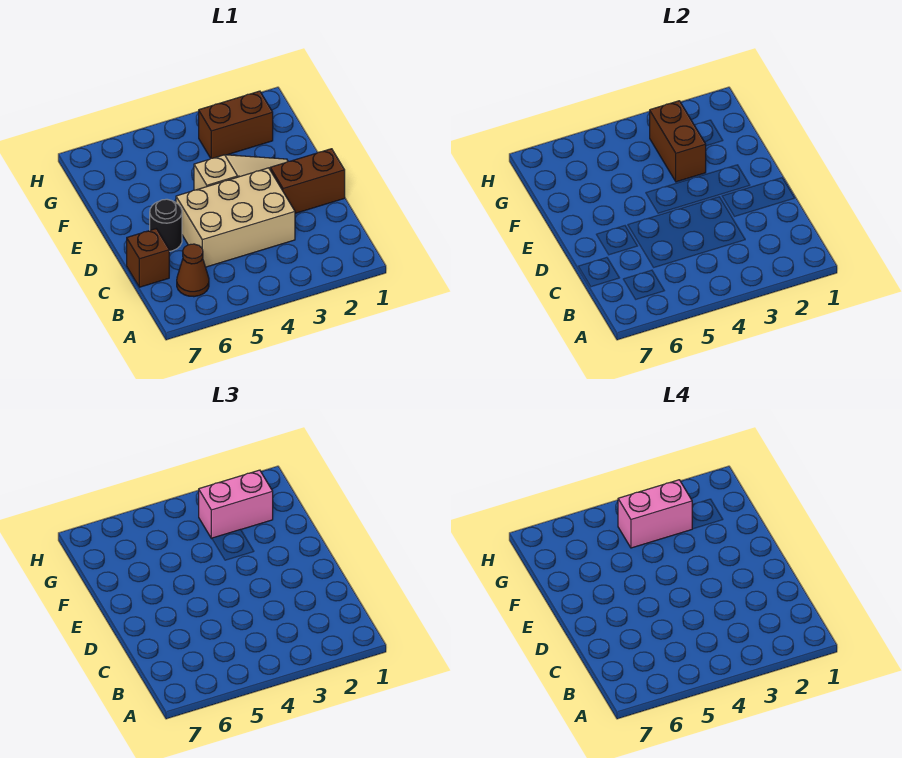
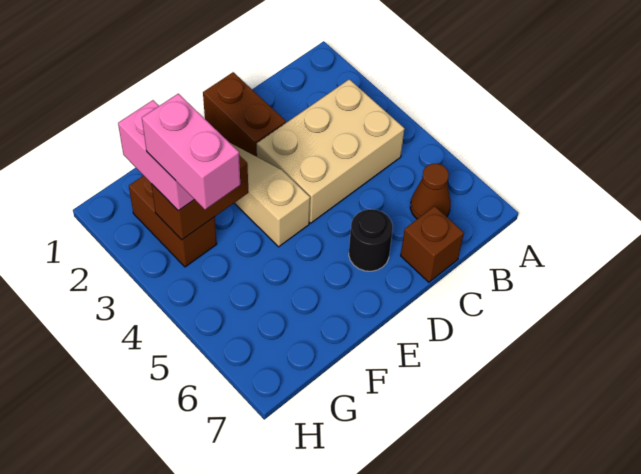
tan 2x3 brick [176,168,295,267] -> tan 2x3 brick turned to [257,79,404,223]

